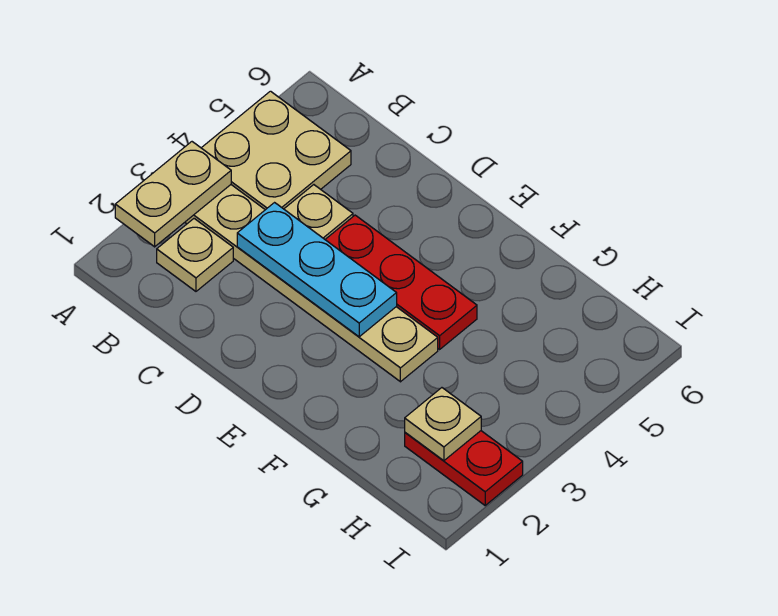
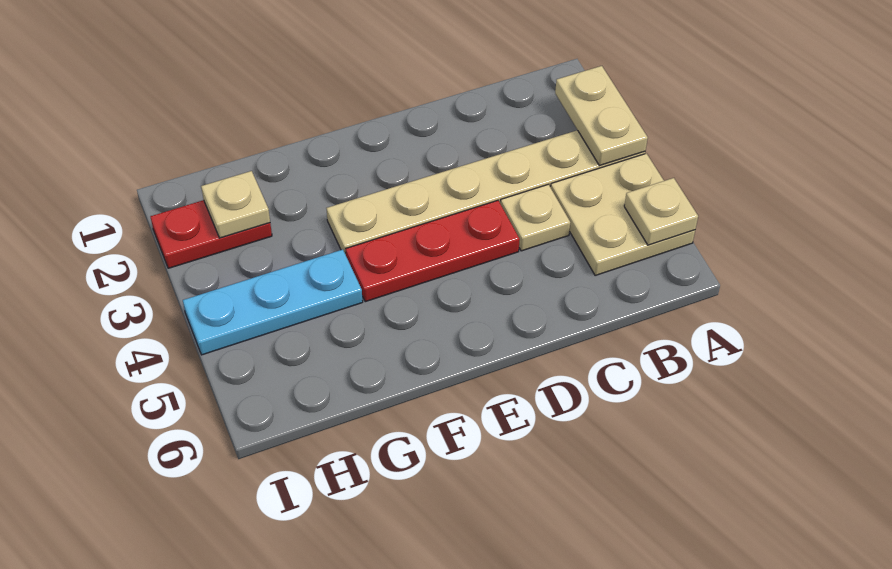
tan 1x1 plate [157,219,233,291] -> tan 1x1 plate moved to [624,178,698,245]
cyan 1x3 plate [237,203,397,337] -> cyan 1x3 plate moved to [183,250,363,355]

